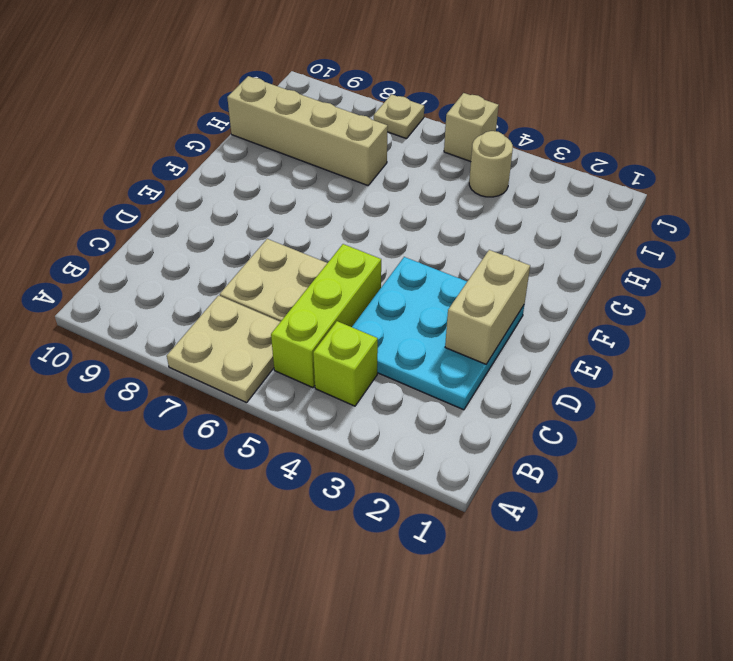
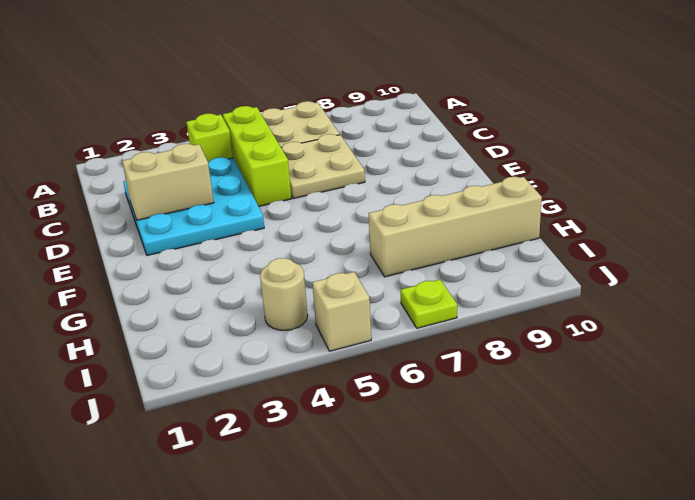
tan 1x2 brick [445,250,530,364] -> tan 1x2 brick turned to [122,144,214,220]
tan 1x1 plate [374,94,424,139] -> lime 1x1 plate [401,280,457,328]

